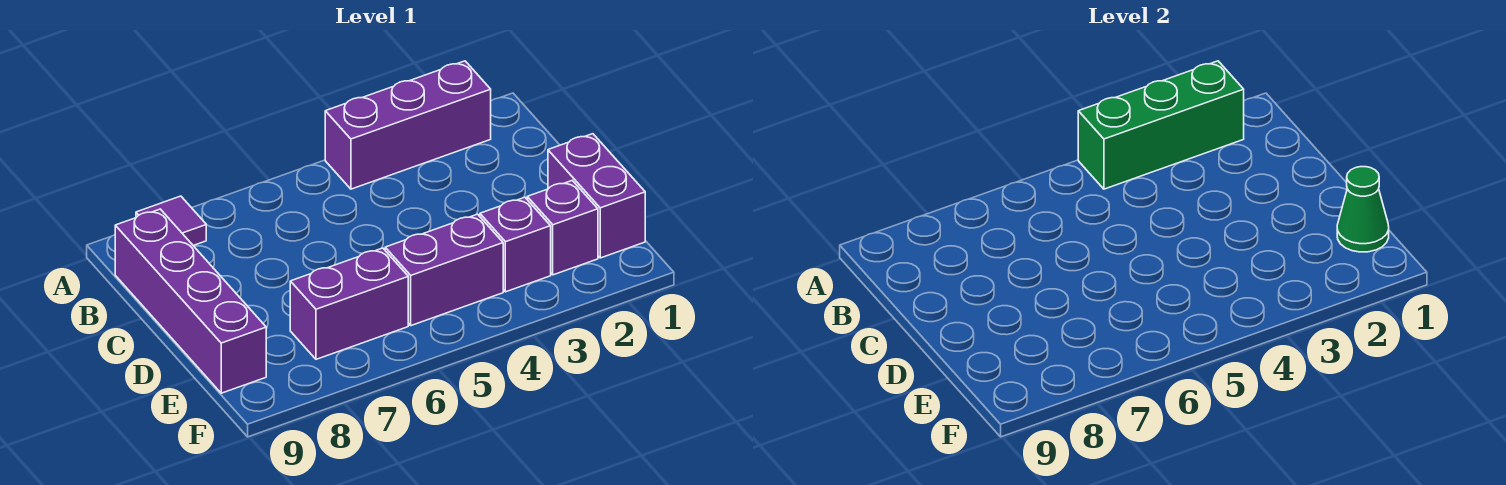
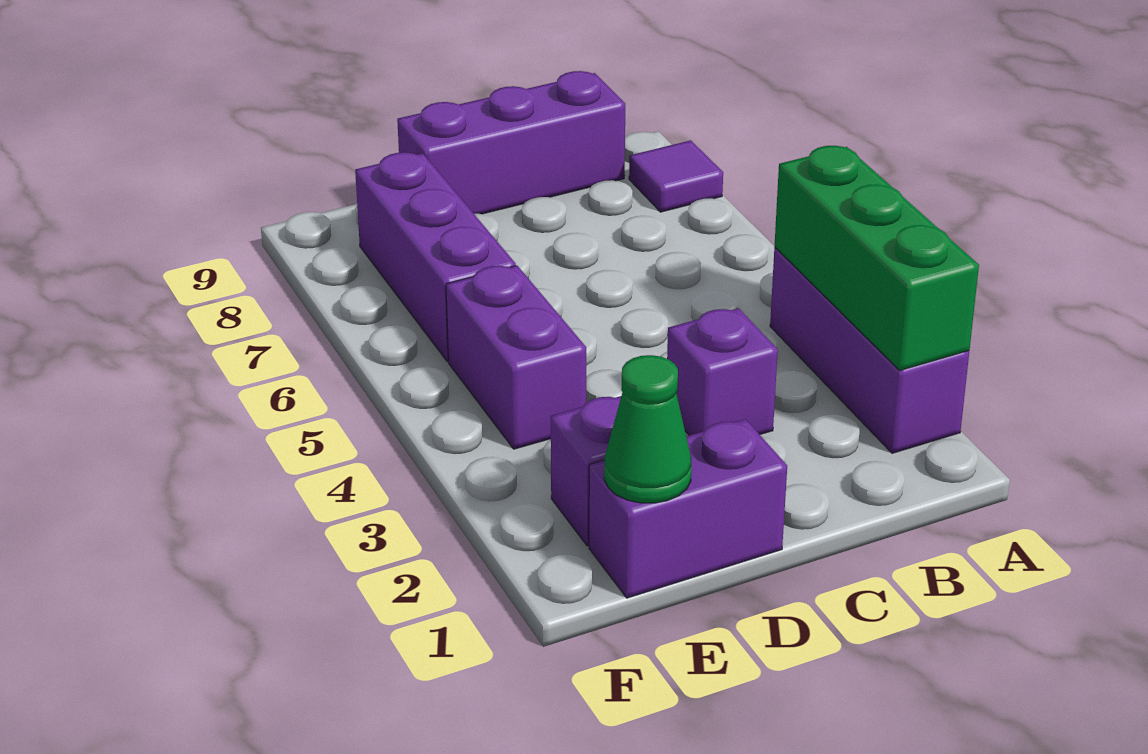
purple 1x4 brick [115,209,266,393] -> purple 1x3 brick [397,71,625,214]
purple 1x1 brick [480,197,551,292] -> purple 1x1 brick moved to [667,308,778,435]
purple 1x2 brick [290,248,408,359] -> purple 1x3 brick [355,152,516,362]

